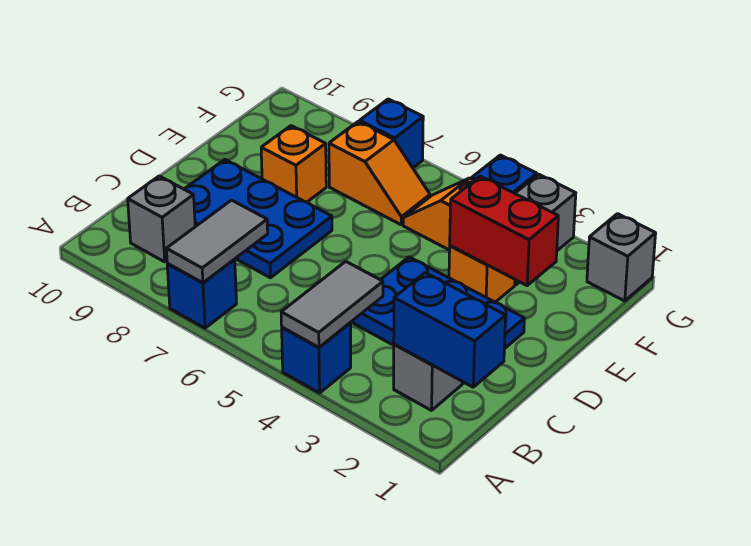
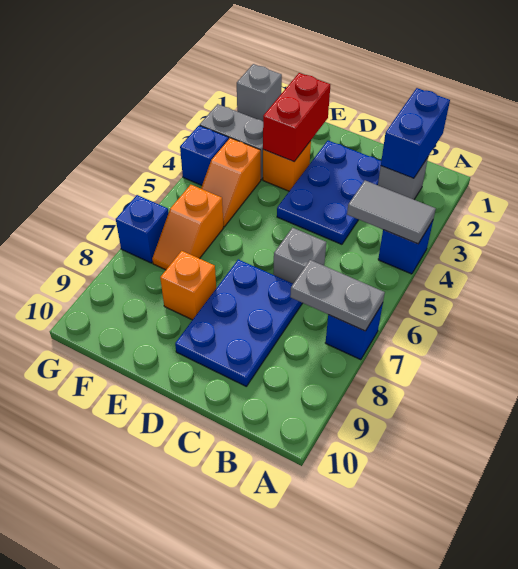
grey 1x2 tile [166,200,268,283] -> grey 1x2 plate [290,260,385,331]
grey 1x1 brick [128,176,195,262] -> grey 1x1 brick moved to [273,227,326,284]
orange 1x2 slope [329,122,430,225] -> orange 1x2 slope turned to [152,185,223,270]

